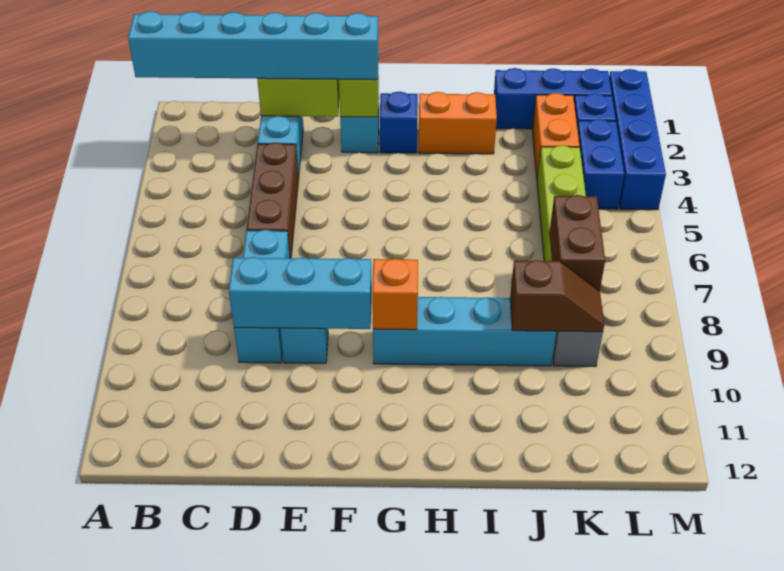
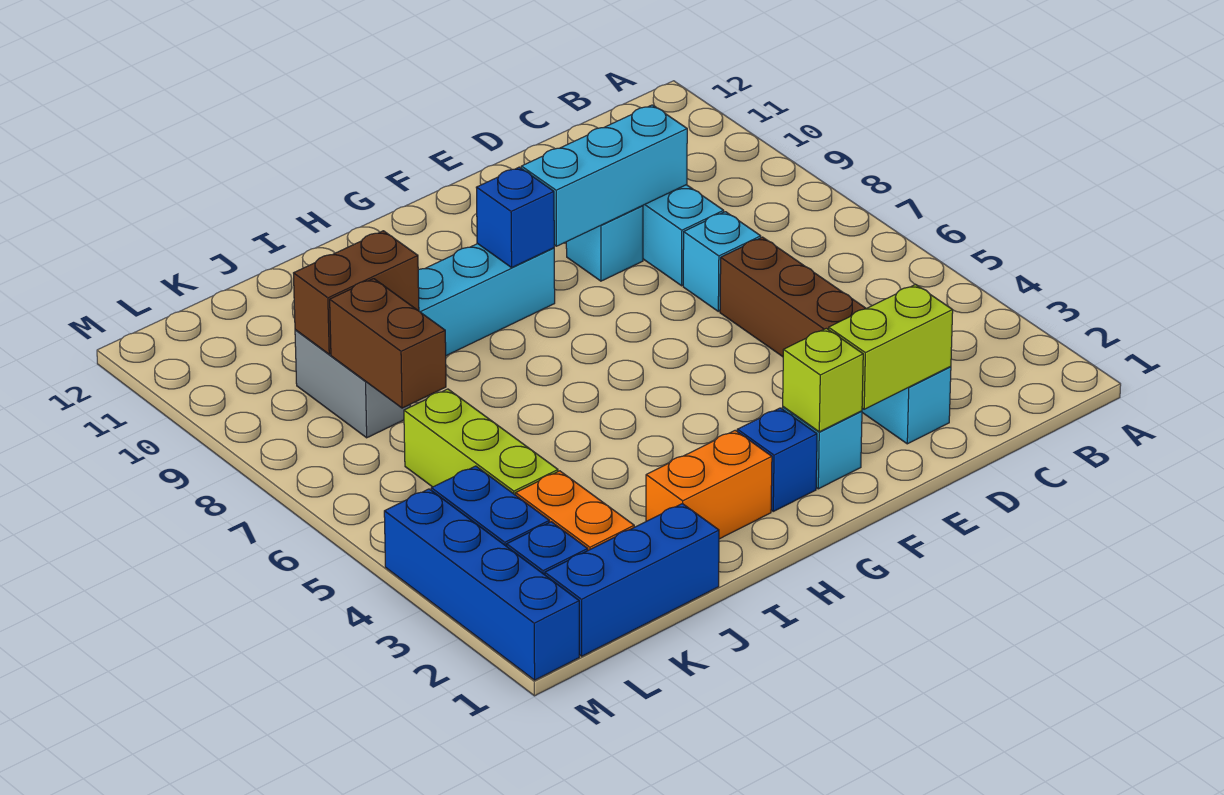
cyan 1x6 brick [128,11,378,80] -> none
orange 1x1 brick [372,259,418,330] -> blue 1x1 brick [476,167,554,267]
brown 1x2 slope [510,260,604,332] -> brown 1x2 brick [294,231,419,354]

